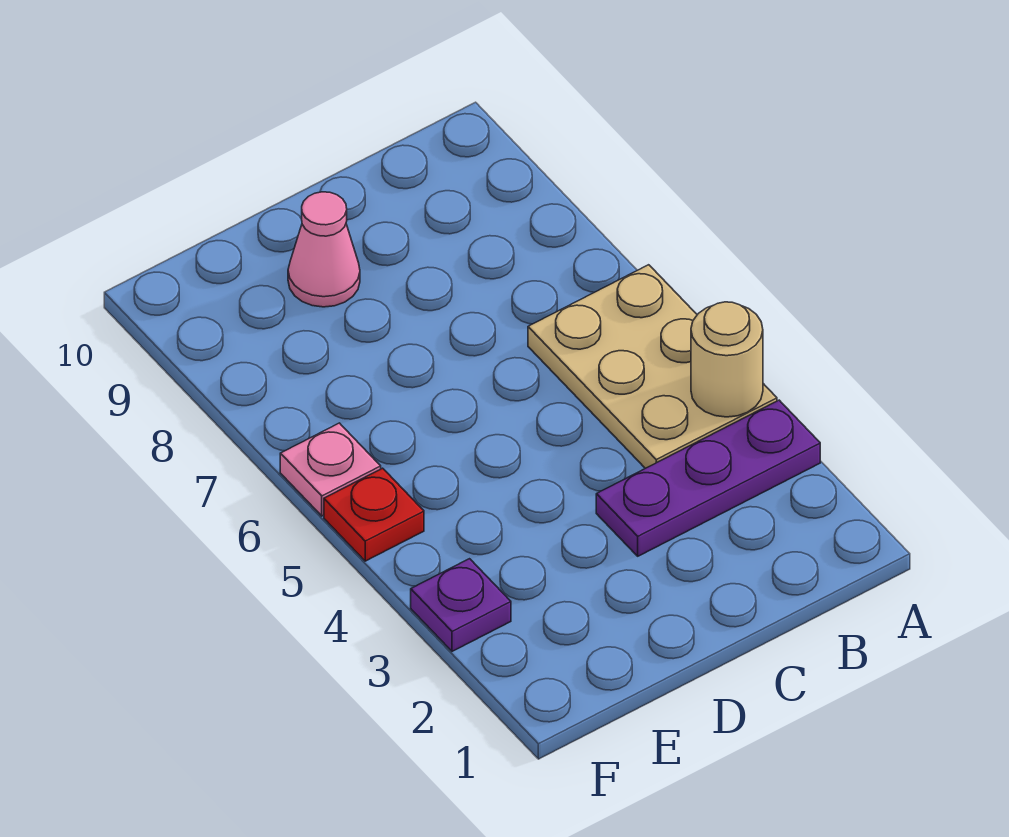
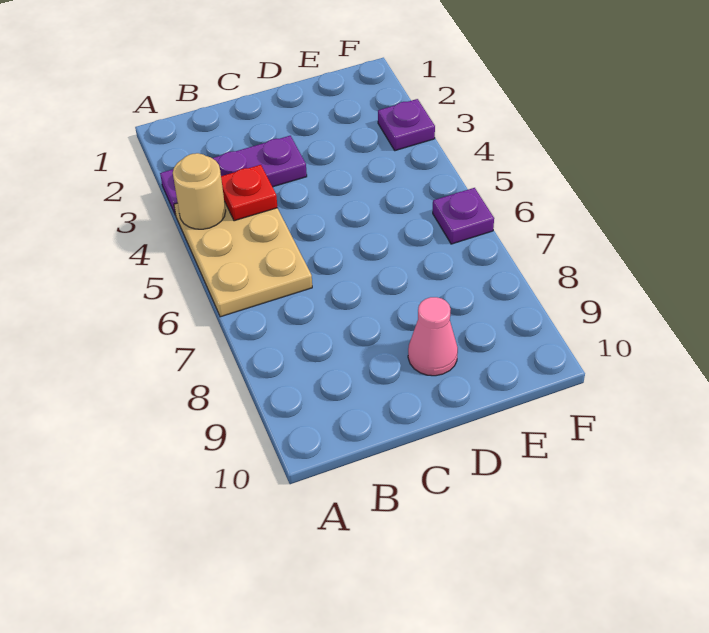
red 1x1 plate [324,468,424,561] -> red 1x1 plate moved to [221,165,278,221]
pink 1x1 plate [280,423,381,516] -> purple 1x1 plate [433,188,494,244]

